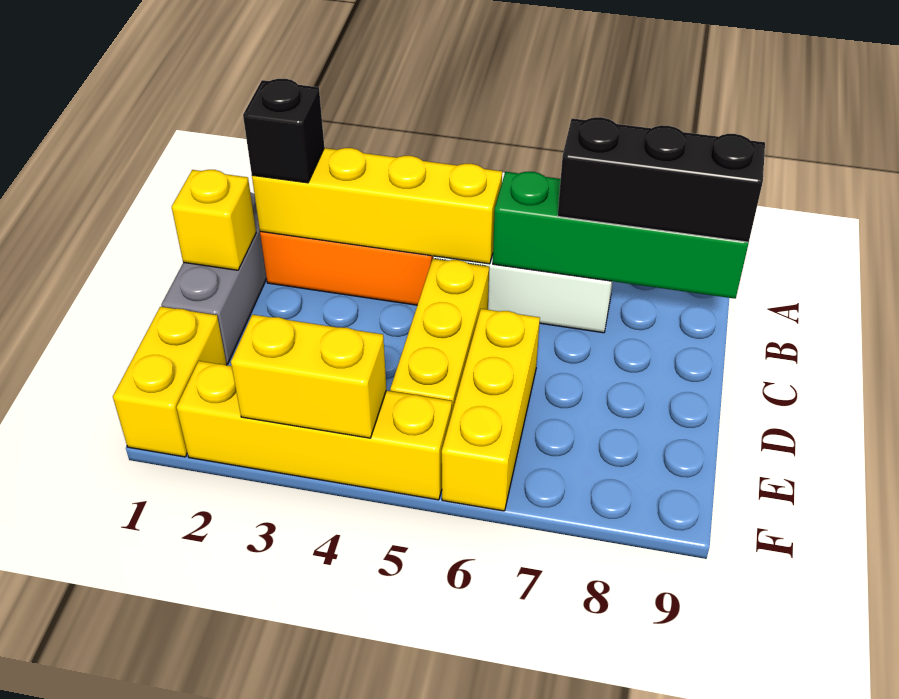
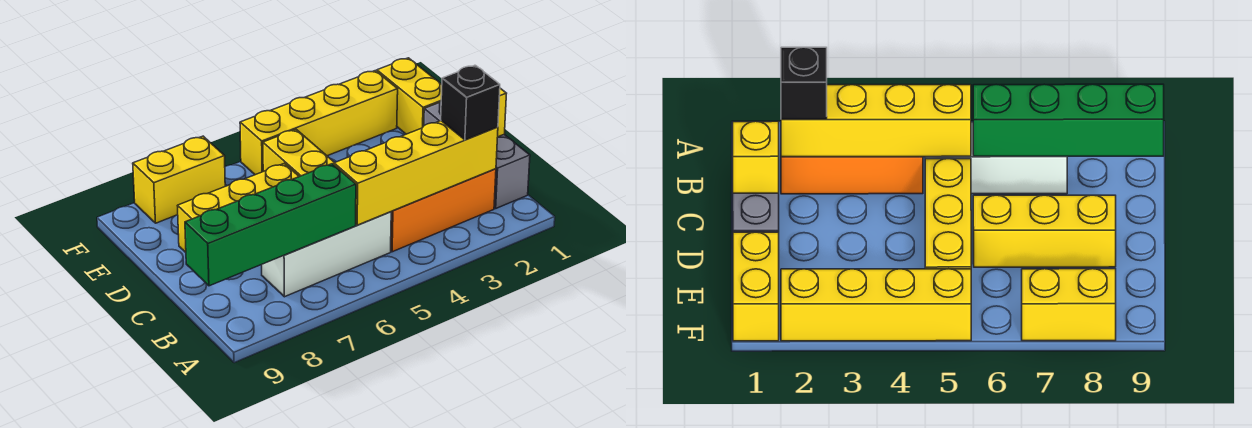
black 1x3 brick [558,117,765,242] -> none
yellow 1x3 brick [442,309,540,511] -> yellow 1x3 brick turned to [178,163,299,252]
yellow 1x2 brick [231,315,386,438] -> yellow 1x2 brick moved to [133,136,225,223]

